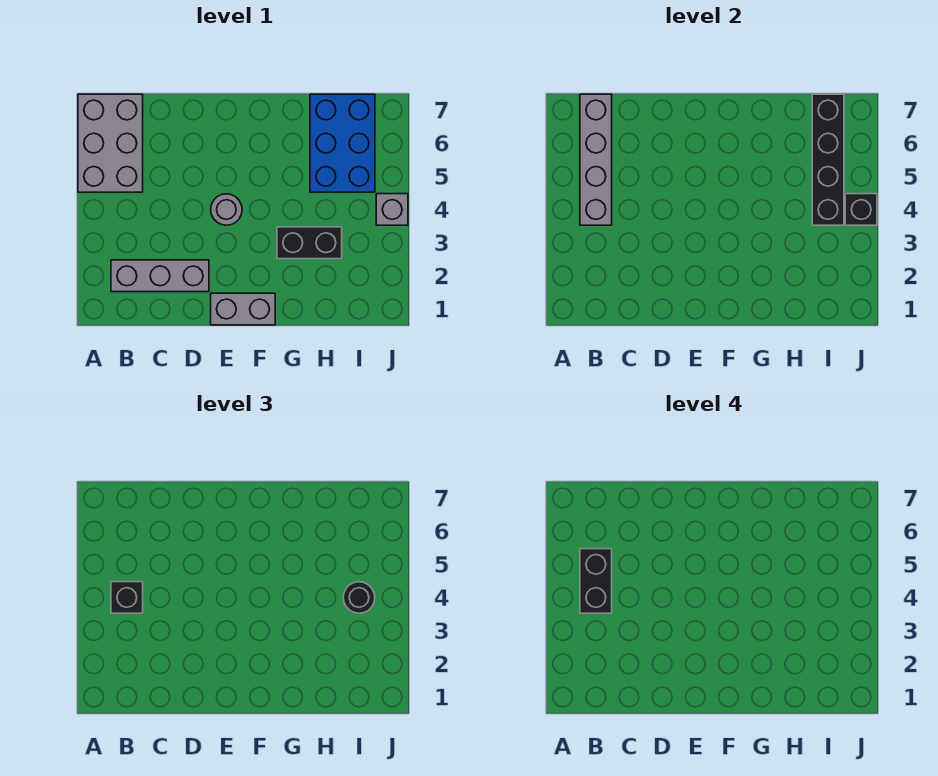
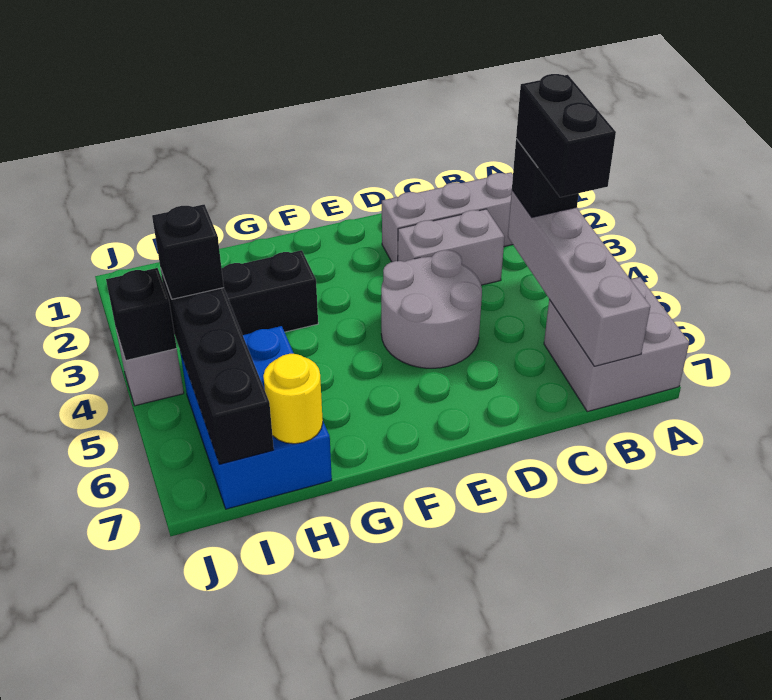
grey 2x3 brick [78,94,143,192] -> grey 2x2 brick [544,277,689,412]
grey 1x2 brick [211,293,275,325] -> grey 1x2 brick moved to [398,209,505,285]
grey 1x1 round brick [211,194,242,225] -> grey 2x2 round brick [381,250,482,368]
none -> yellow 1x1 round brick [263,354,323,444]
black 1x1 round brick [343,582,375,613] -> black 1x1 brick [152,204,224,299]

